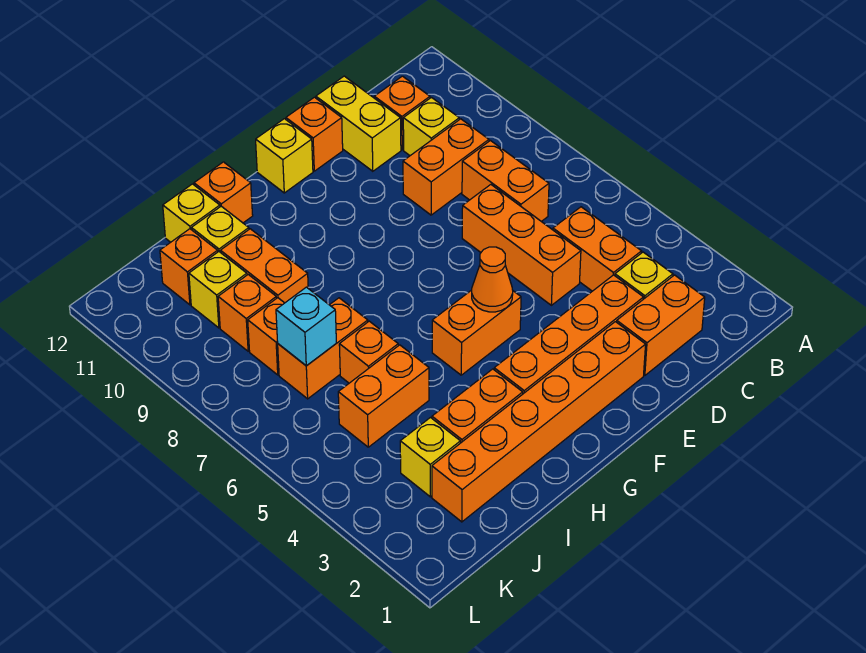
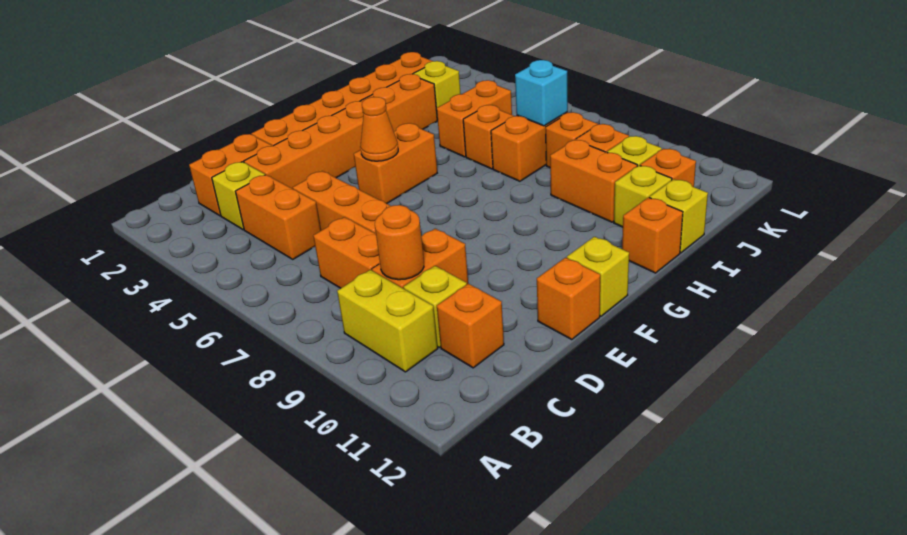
none -> orange 1x1 round brick [375,205,424,280]
yellow 1x2 brick [316,76,401,171] -> yellow 1x2 brick moved to [337,270,438,372]

